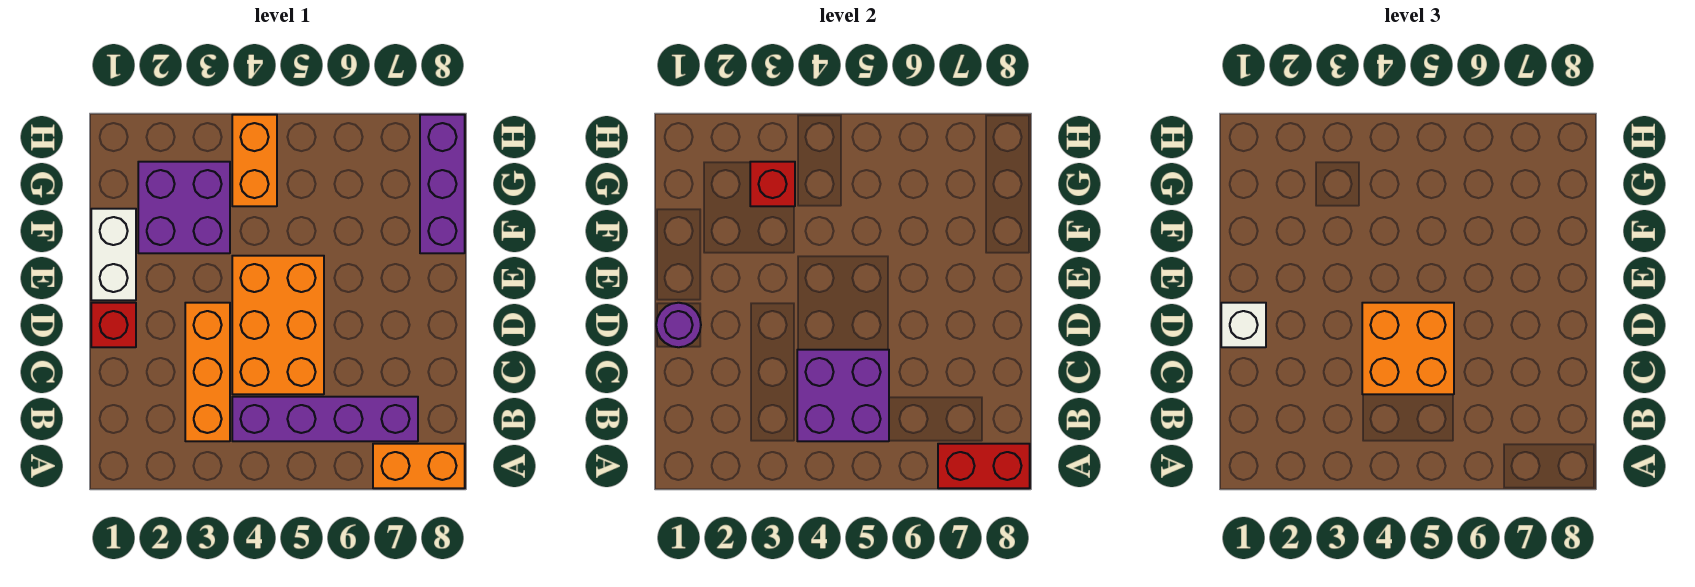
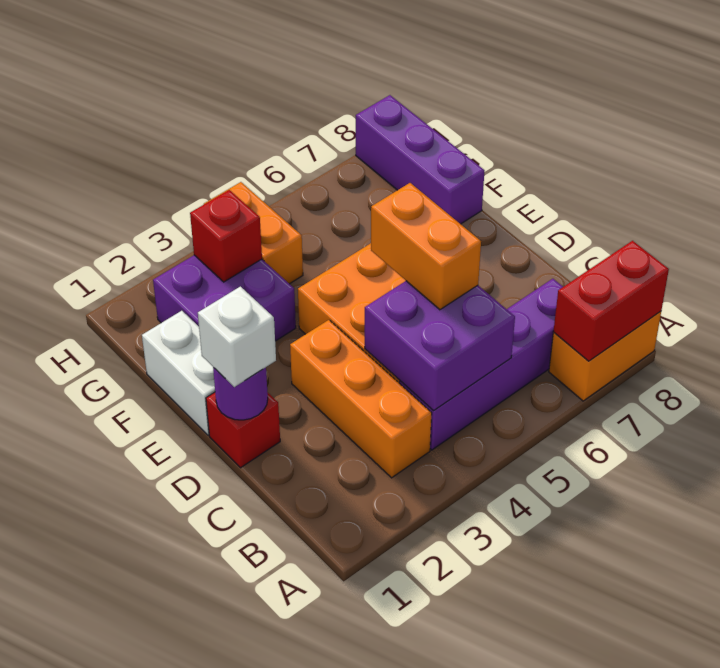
orange 2x2 brick [1362,303,1454,394] -> orange 1x2 brick [371,183,481,310]

